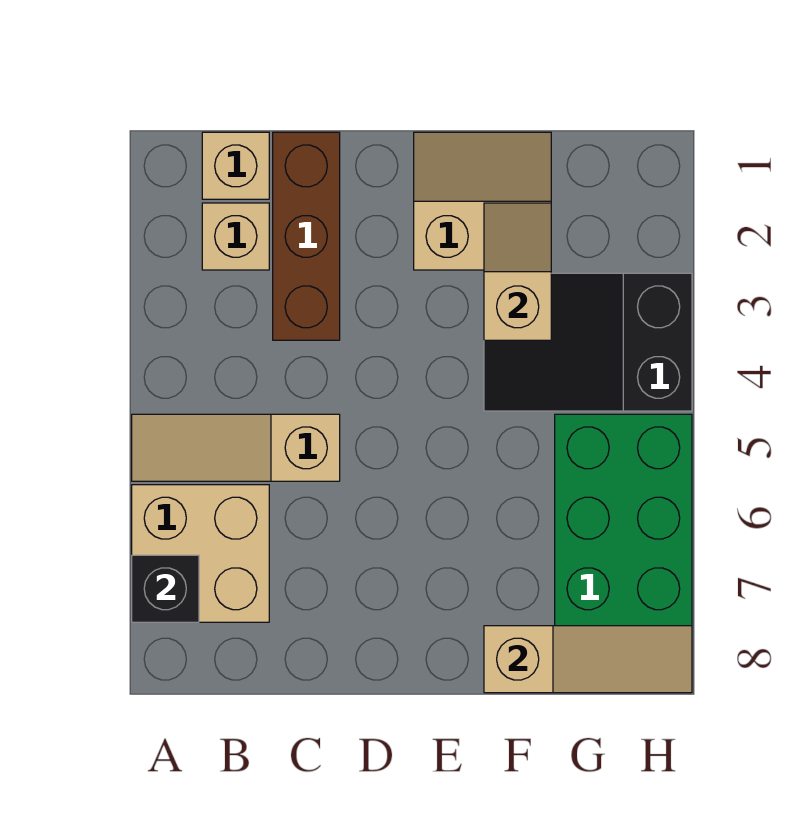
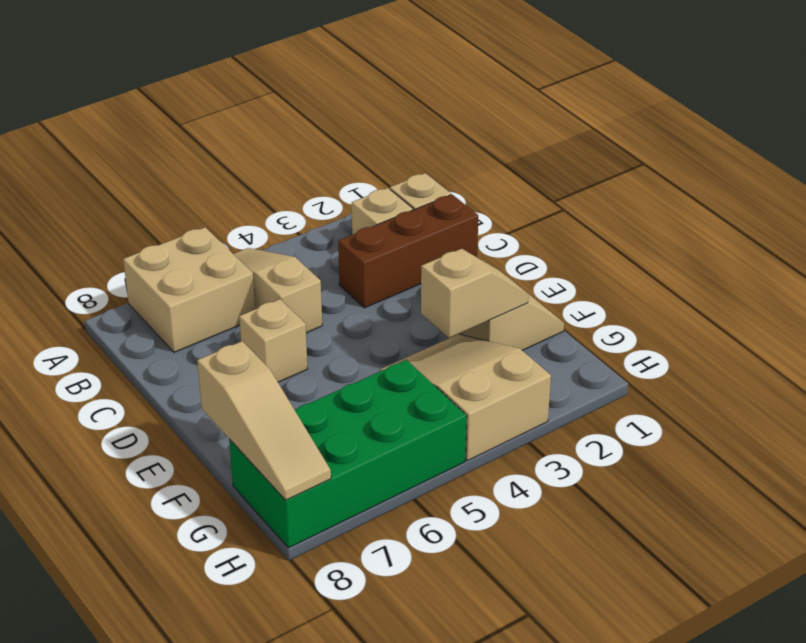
black 1x1 brick [132,555,199,622] -> none
none -> tan 1x1 brick [239,299,307,382]
black 2x3 slope [484,273,692,411] -> tan 2x3 slope [380,334,551,461]

